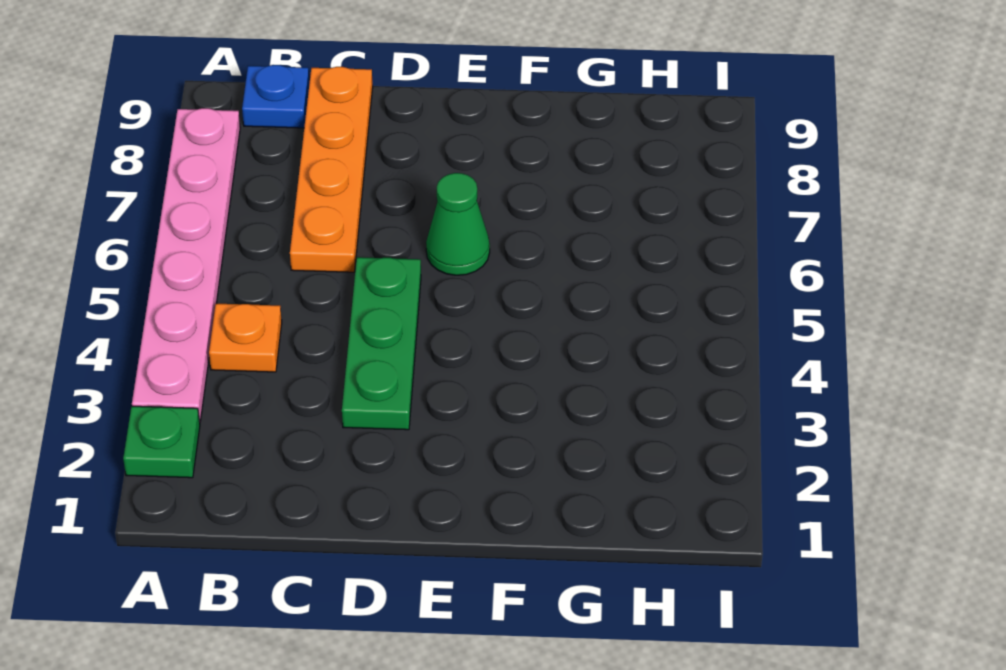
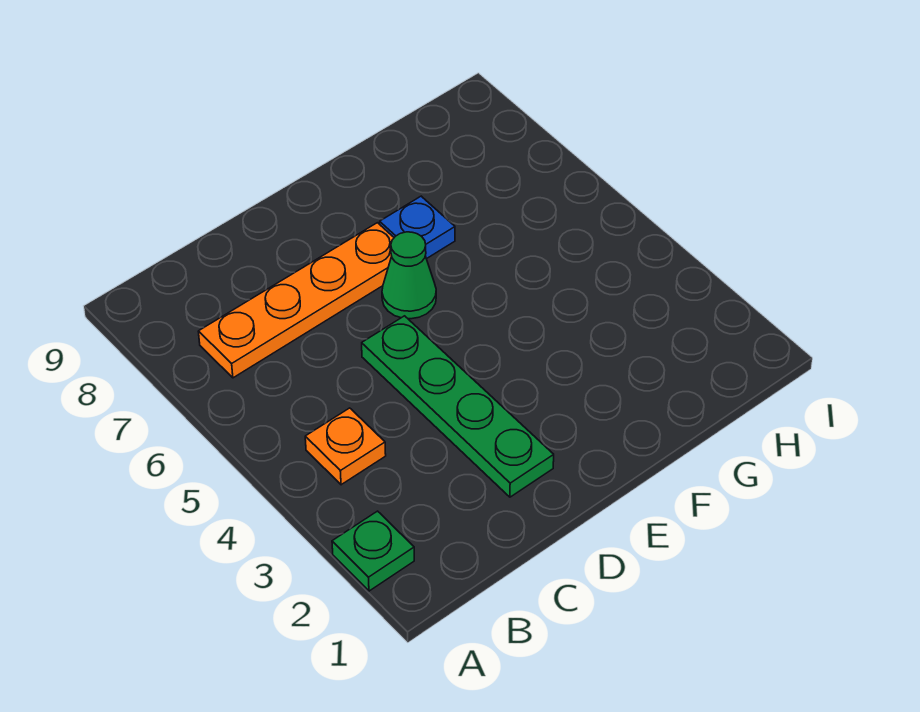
pink 1x6 plate [132,108,240,422] -> none
blue 1x1 plate [242,65,309,128] -> blue 1x1 plate moved to [380,196,455,259]
orange 1x4 plate [290,67,373,272] -> orange 1x4 plate turned to [198,223,394,378]
green 1x3 plate [342,257,421,430] -> green 1x4 plate [362,316,554,497]

